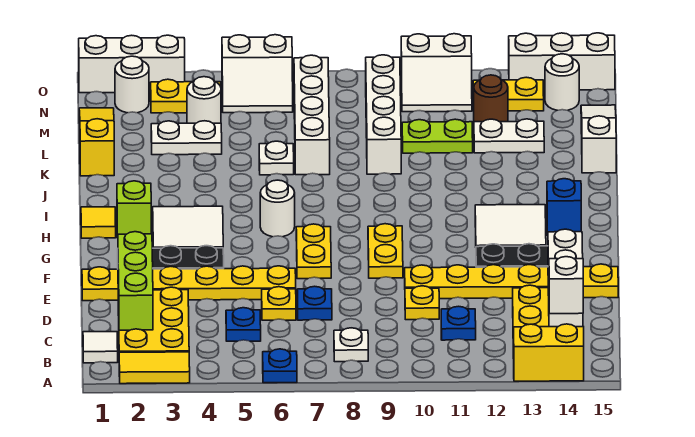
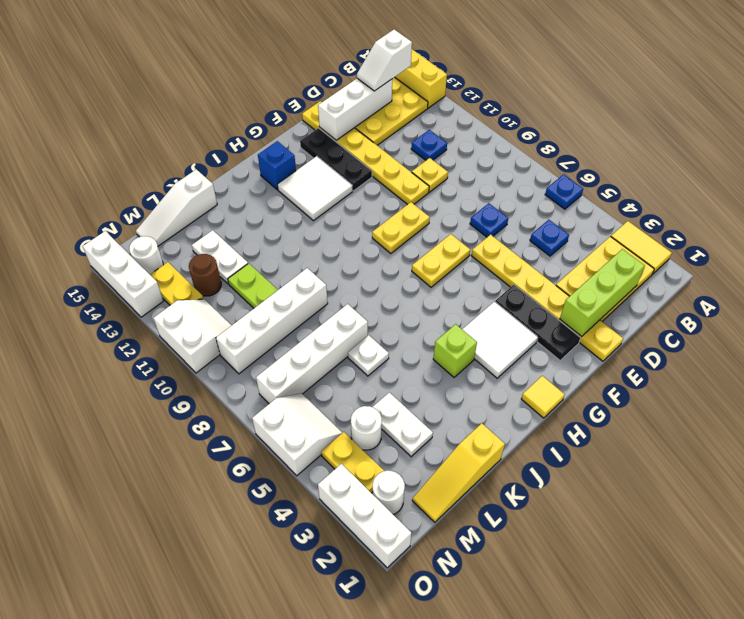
white 1x1 tile [83,332,118,363] -> none
white 1x1 plate [334,328,368,362] -> none
yellow 1x1 plate [262,287,296,320] -> none
lime 1x1 brick [117,181,151,238] -> lime 1x1 brick moved to [433,324,477,377]
white 1x1 round brick [260,180,295,237] -> none

